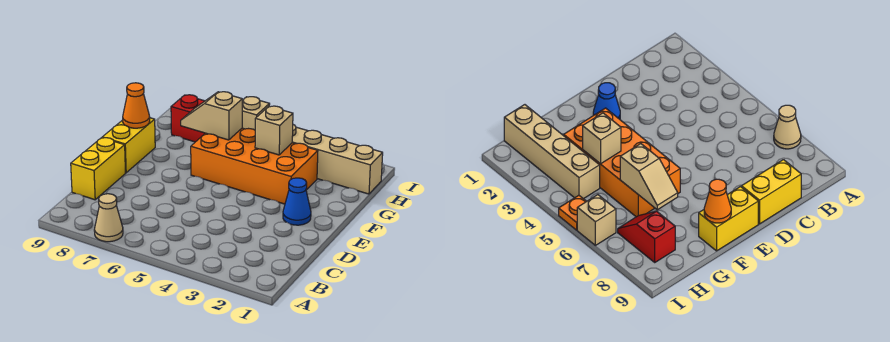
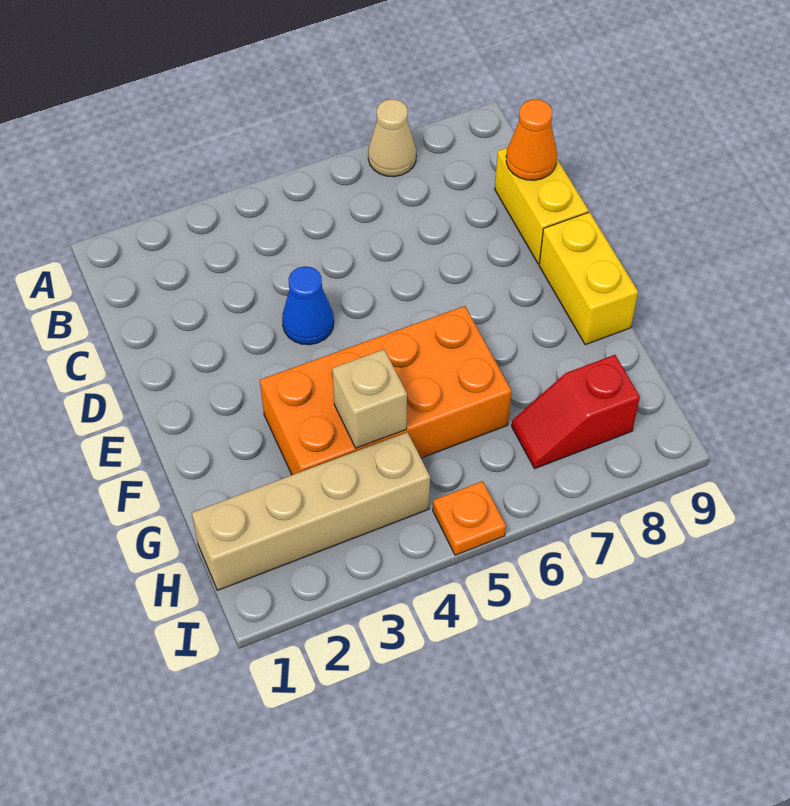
blue 1x1 cone [283,178,311,225] -> blue 1x1 cone moved to [282,266,334,345]
orange 1x1 cone [123,83,150,128] -> orange 1x1 cone moved to [506,99,557,180]
tan 1x2 slope [181,92,242,140] -> none
tan 1x1 brick [242,97,270,130] -> none

